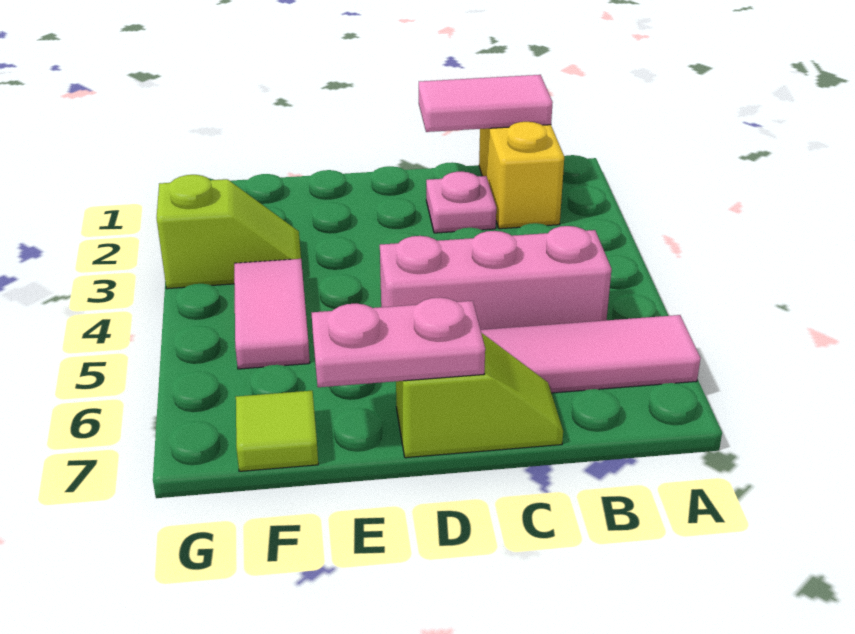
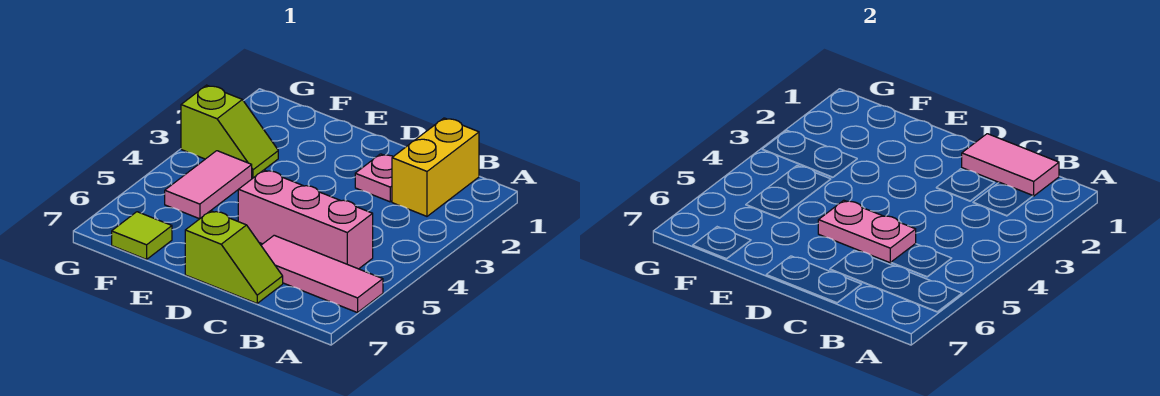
pink 1x2 plate [312,297,485,387] -> pink 1x2 plate moved to [818,200,916,263]

